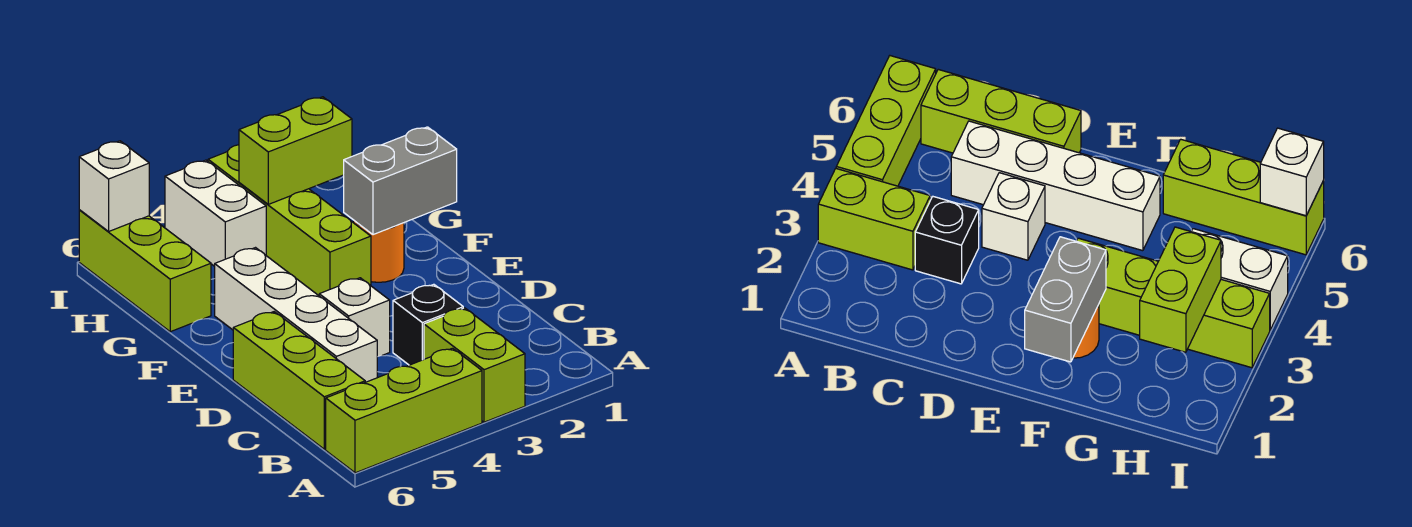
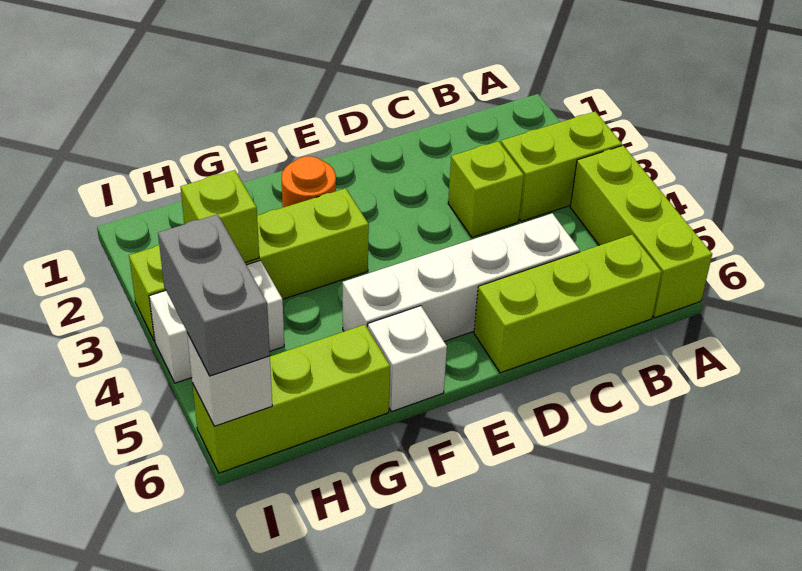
black 1x1 brick [393,284,463,365] -> lime 1x1 brick [448,141,524,237]
white 1x1 brick [319,278,390,357] -> white 1x1 brick moved to [368,306,447,412]
grey 1x2 brick [344,127,457,235] -> grey 1x2 brick moved to [158,214,270,376]
lime 1x2 brick [239,97,352,204] -> lime 1x1 brick [181,170,259,262]

